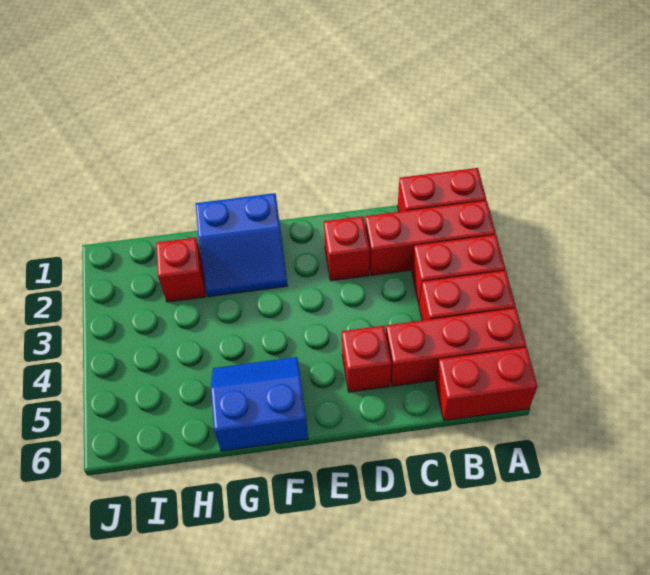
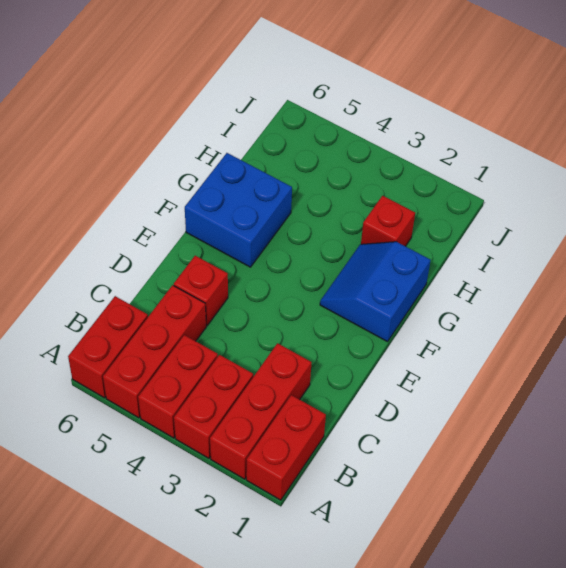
red 1x1 brick [324,216,370,281] -> none
blue 2x2 slope [211,357,308,451] -> blue 2x2 brick [185,153,292,267]

